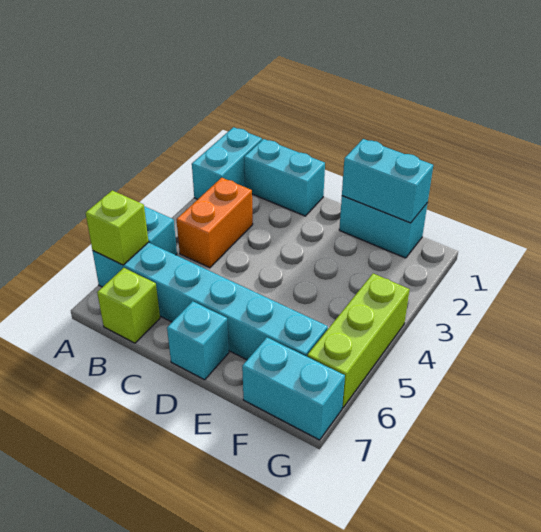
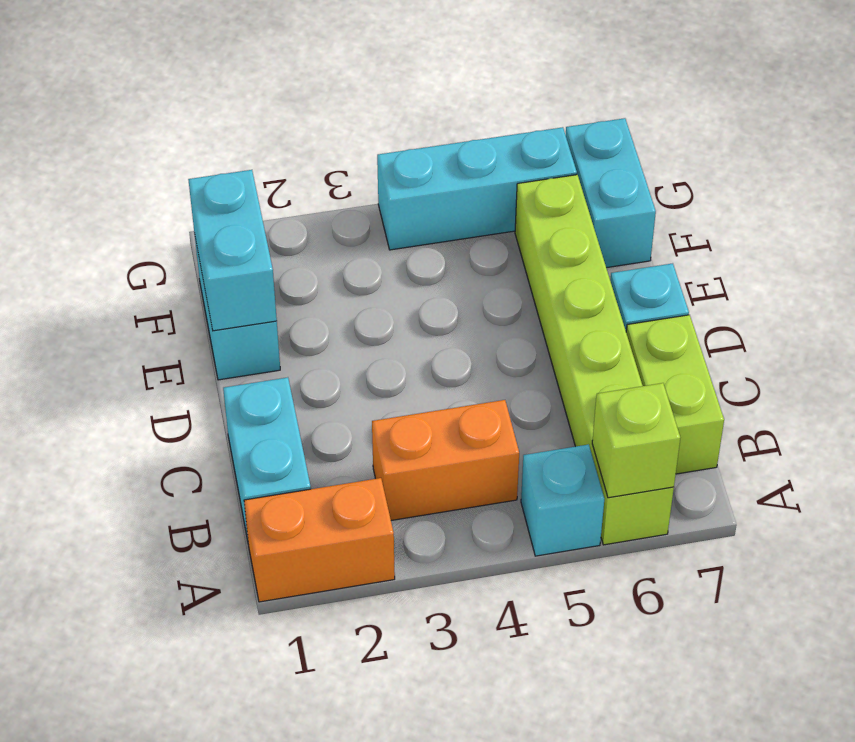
cyan 1x2 brick [192,127,262,199] -> orange 1x2 brick [244,478,395,602]
cyan 1x6 brick [93,242,328,360] -> lime 1x6 brick [515,175,674,545]
lime 1x1 brick [97,268,160,343] -> lime 1x2 brick [626,315,724,474]
lime 1x3 brick [307,274,410,408] -> cyan 1x3 brick [377,127,577,250]

